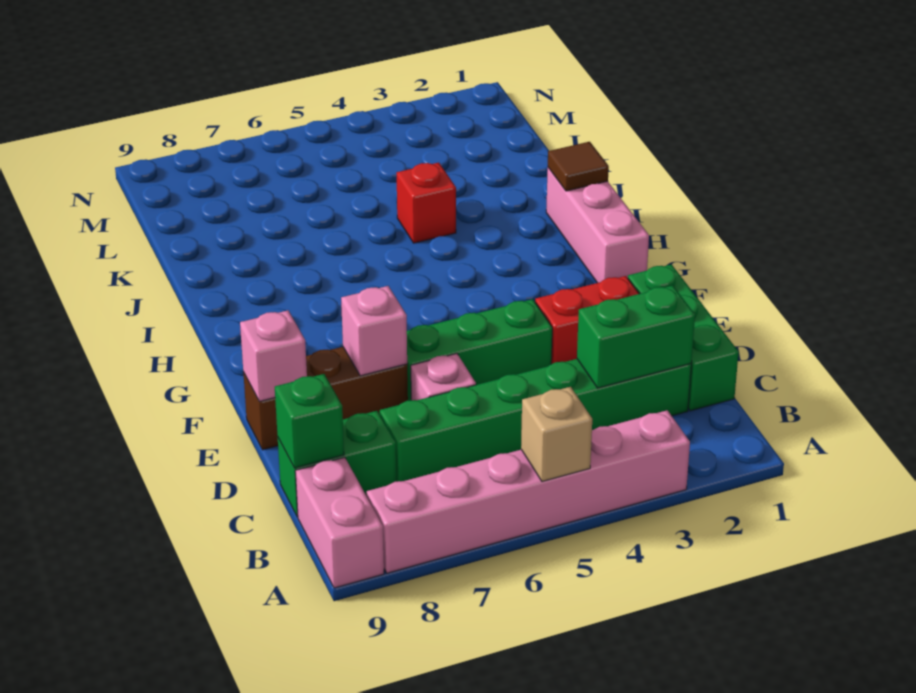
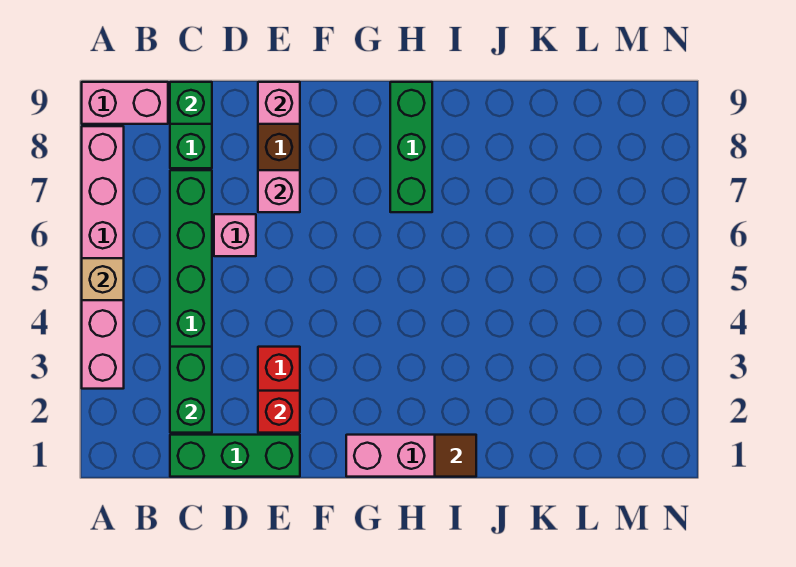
green 1x3 brick [407,299,552,401] -> green 1x3 brick moved to [390,82,432,212]
red 1x1 brick [397,163,456,243] -> red 1x1 brick moved to [258,391,300,433]

